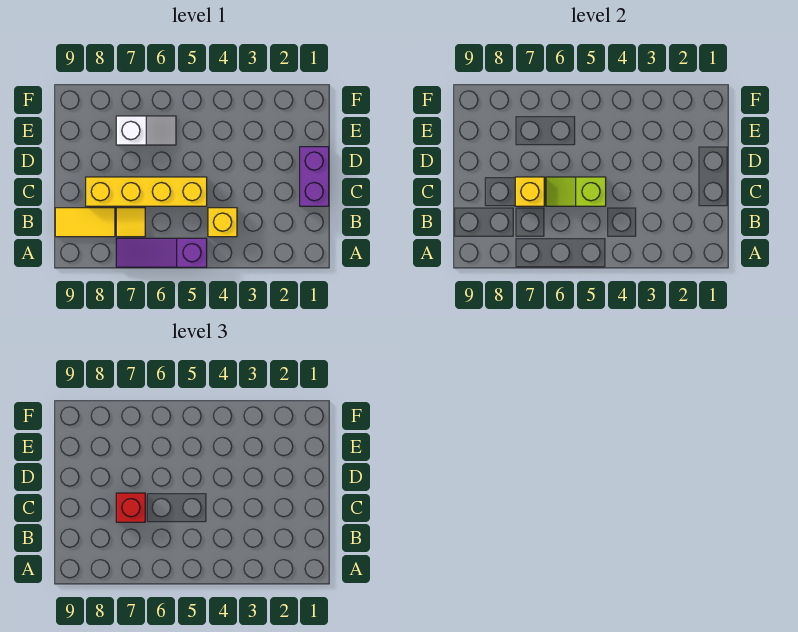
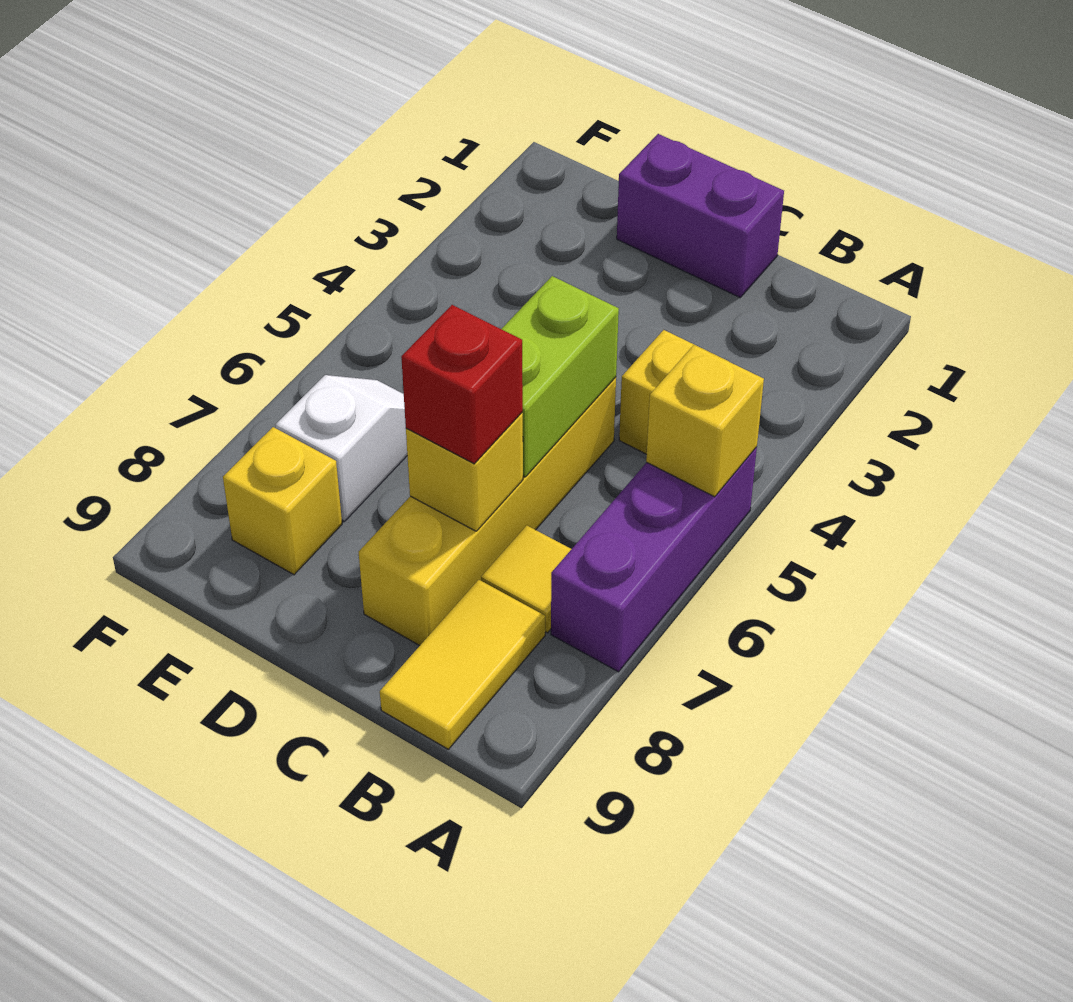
purple 1x3 slope [116,238,207,267] -> purple 1x3 brick [551,447,757,672]
none -> yellow 1x1 brick [646,345,764,497]
lime 1x2 slope [546,177,606,206] -> lime 1x2 brick [502,276,619,477]
none -> yellow 1x1 brick [223,427,342,575]

